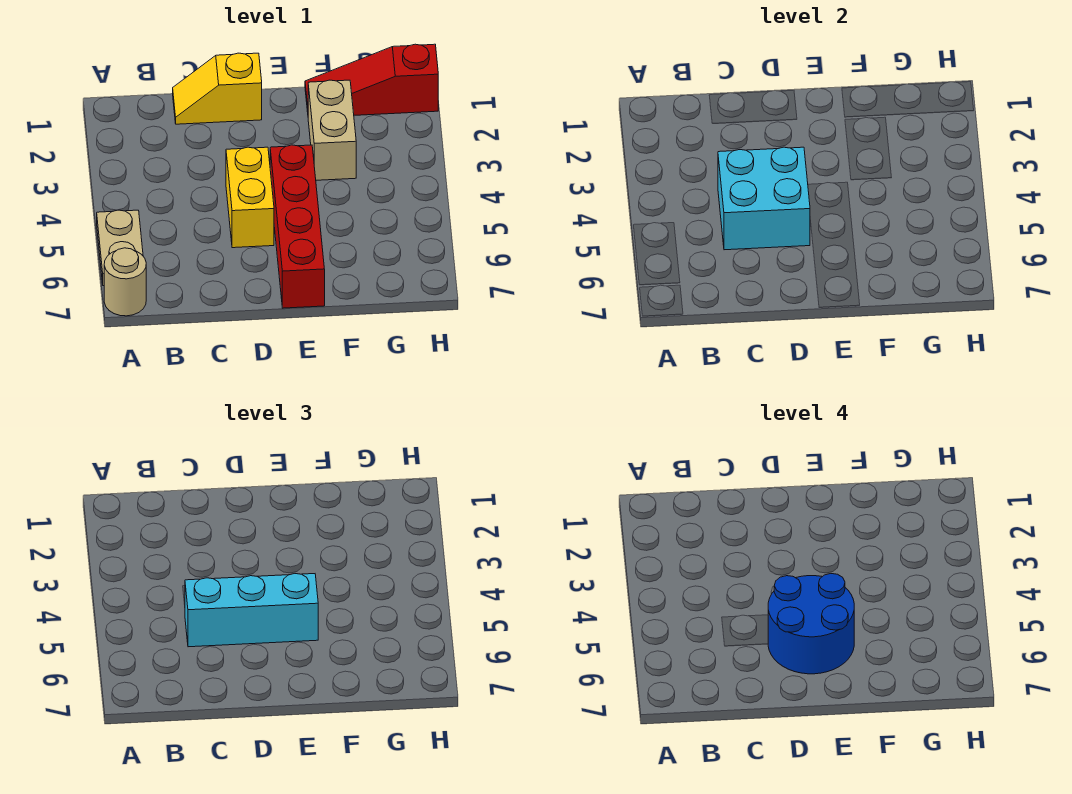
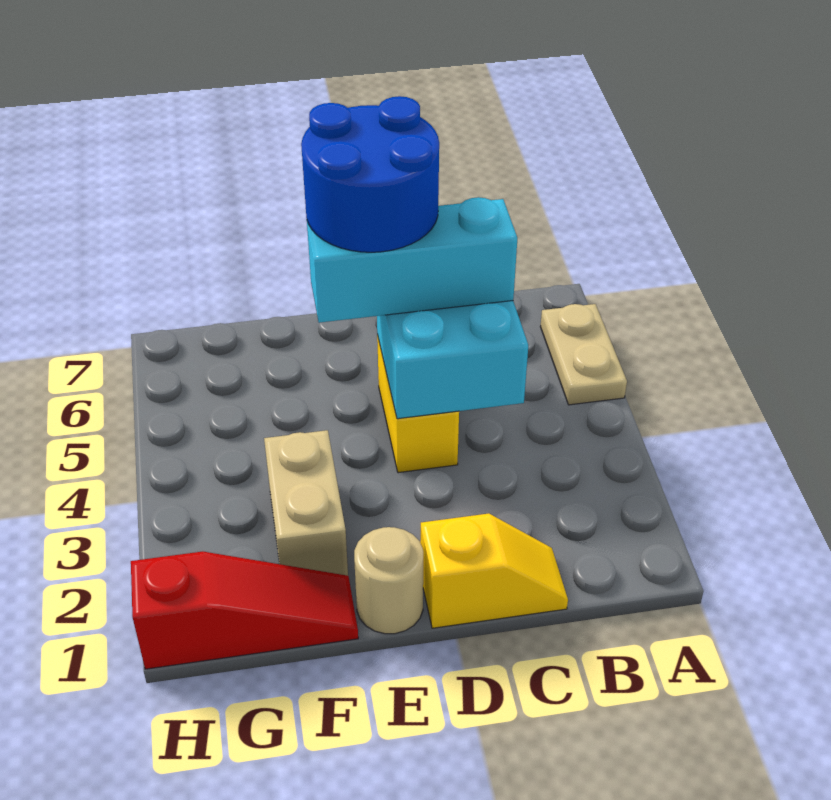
tan 1x1 round brick [104,248,146,316] -> tan 1x1 round brick moved to [354,527,423,634]
red 1x4 brick [270,145,325,308] -> none

